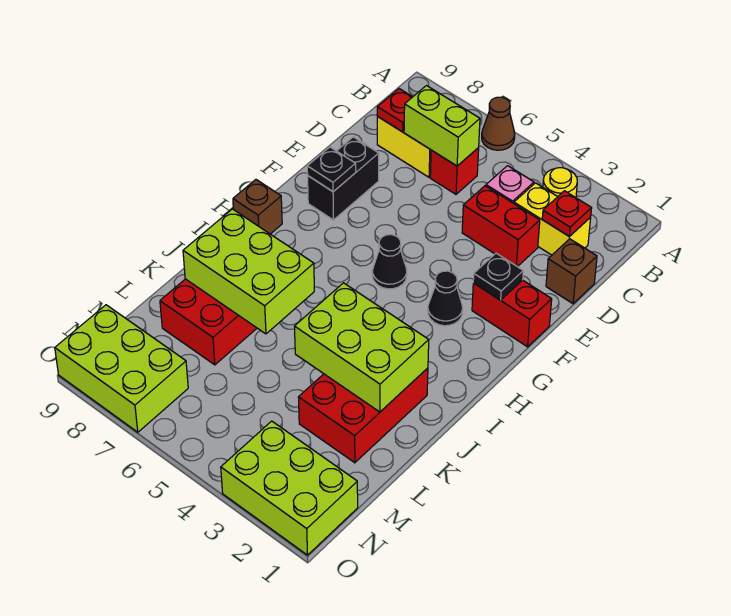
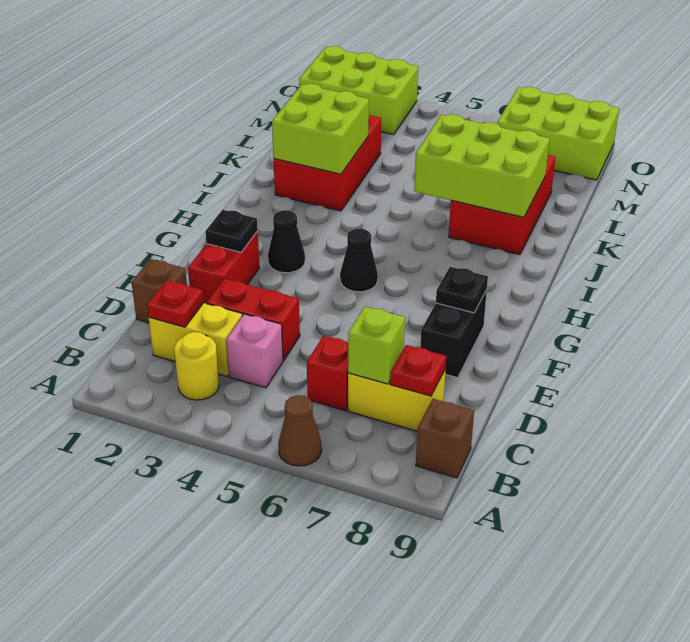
lime 1x2 brick [404,86,480,166] -> lime 1x1 brick [348,307,405,384]
red 1x2 brick [472,280,552,347] -> red 1x2 brick turned to [188,231,260,304]
brown 1x1 brick [233,180,282,234] -> brown 1x1 brick moved to [416,399,474,478]
lime 2x3 brick [294,283,429,412] -> lime 2x2 brick [272,84,369,174]

